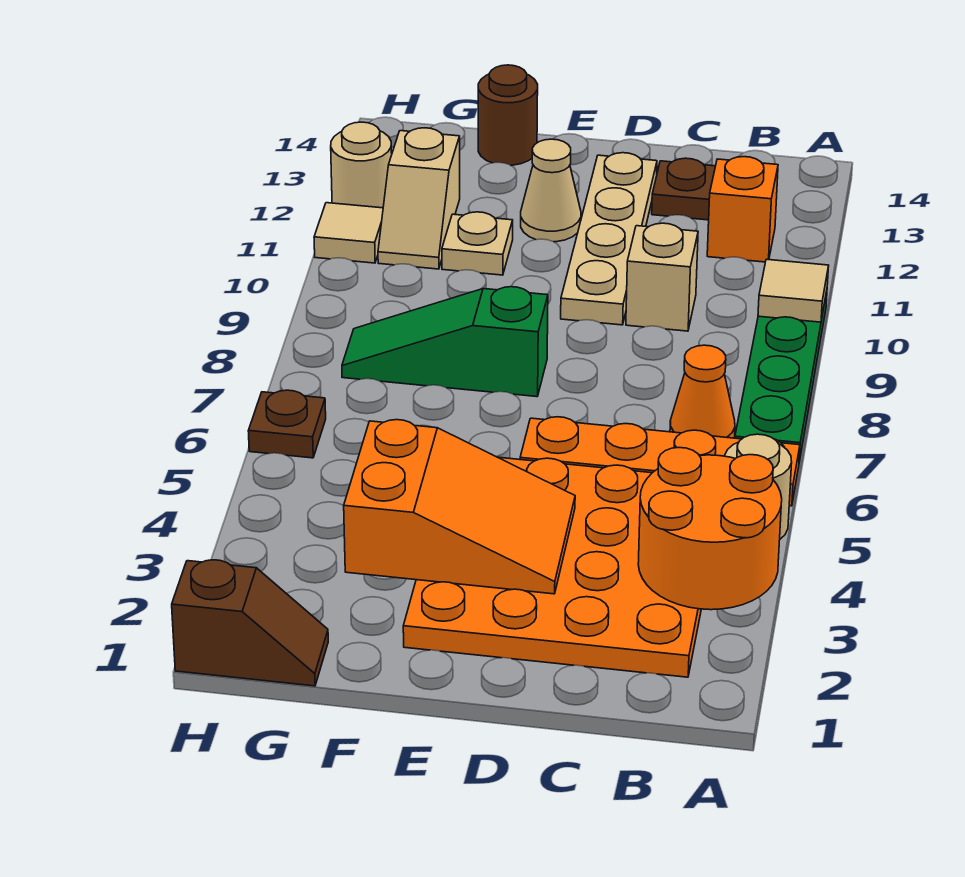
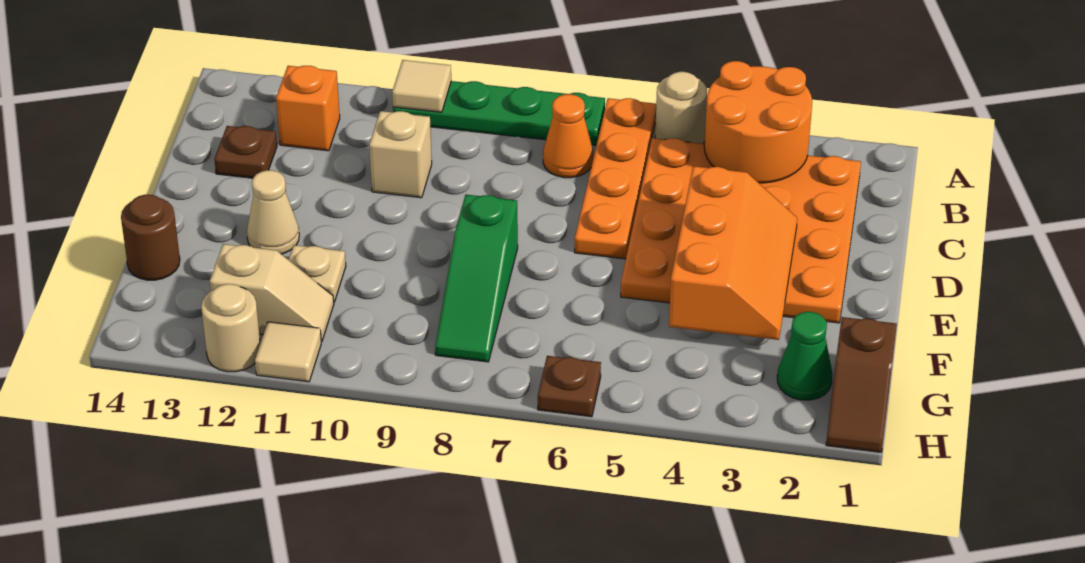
orange 2x3 slope [344,420,575,594] -> orange 2x3 slope turned to [669,166,797,340]
tan 1x4 plate [561,153,657,325] -> none
brown 1x2 slope [172,560,328,686] -> brown 1x2 slope turned to [826,317,897,452]
none -> green 1x1 cone [777,312,832,400]

